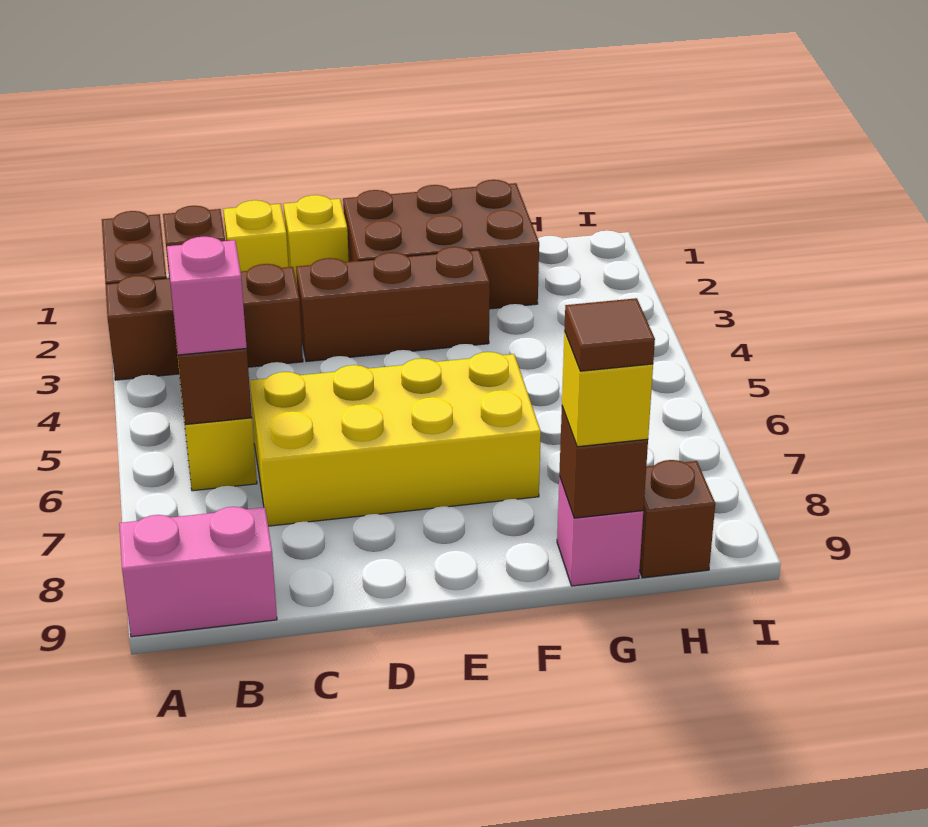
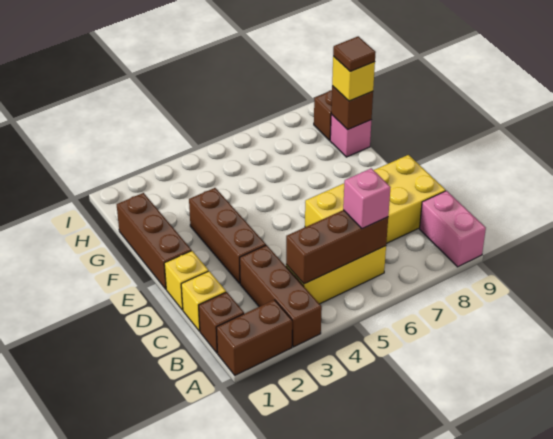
yellow 2x4 brick [250,352,541,526] -> yellow 2x4 brick turned to [305,155,446,244]
brown 2x3 brick [343,180,539,309] -> brown 1x3 brick [117,193,191,289]

